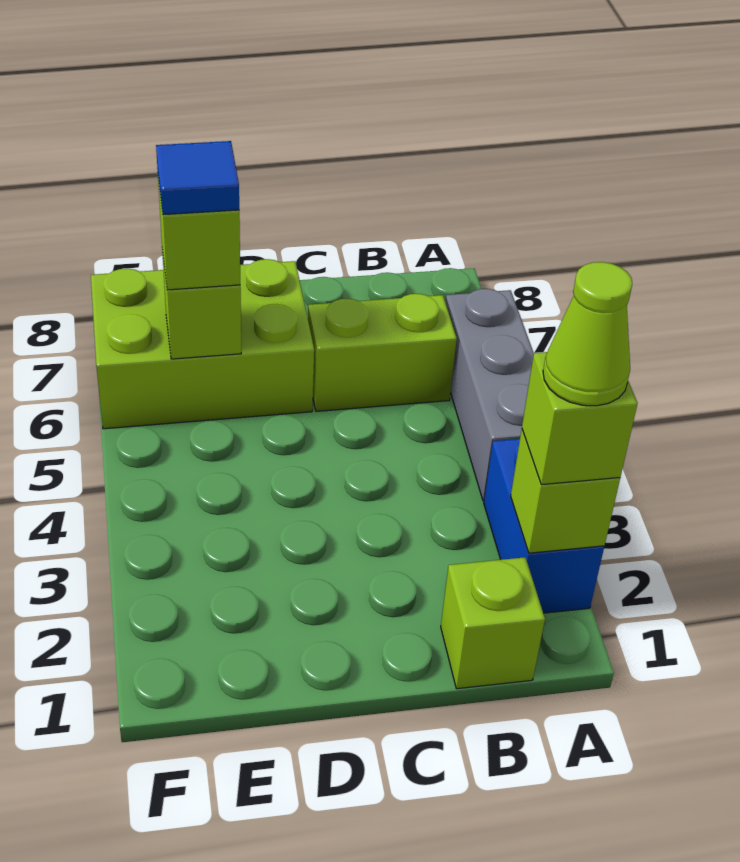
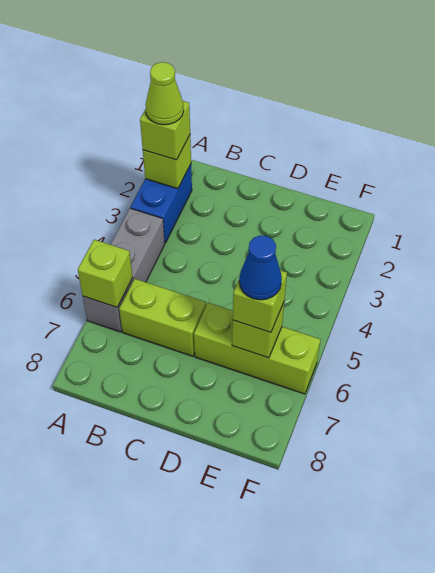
lime 1x1 brick [441,557,545,689] -> lime 1x1 brick moved to [78,240,133,307]
lime 2x3 brick [91,259,314,429] -> lime 1x3 brick [194,303,321,394]
blue 1x1 tile [156,141,239,215] -> blue 1x1 cone [239,235,282,300]

